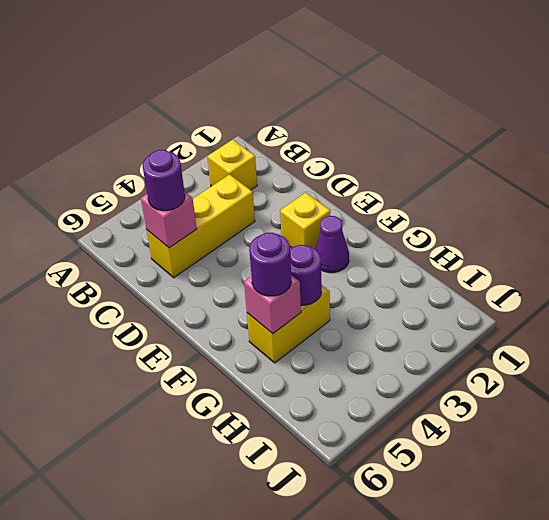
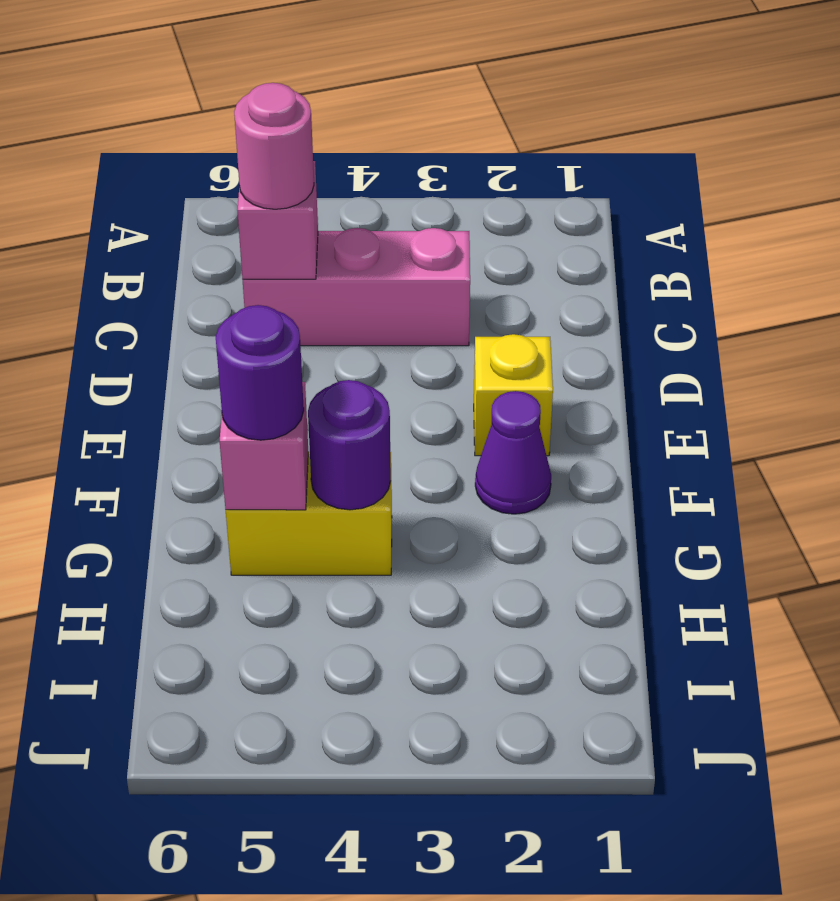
yellow 1x1 brick [207,140,257,190] -> none
yellow 1x3 brick [147,174,255,278] -> pink 1x3 brick [243,228,470,346]
purple 1x1 round brick [143,150,185,211] -> pink 1x1 round brick [234,83,314,209]

